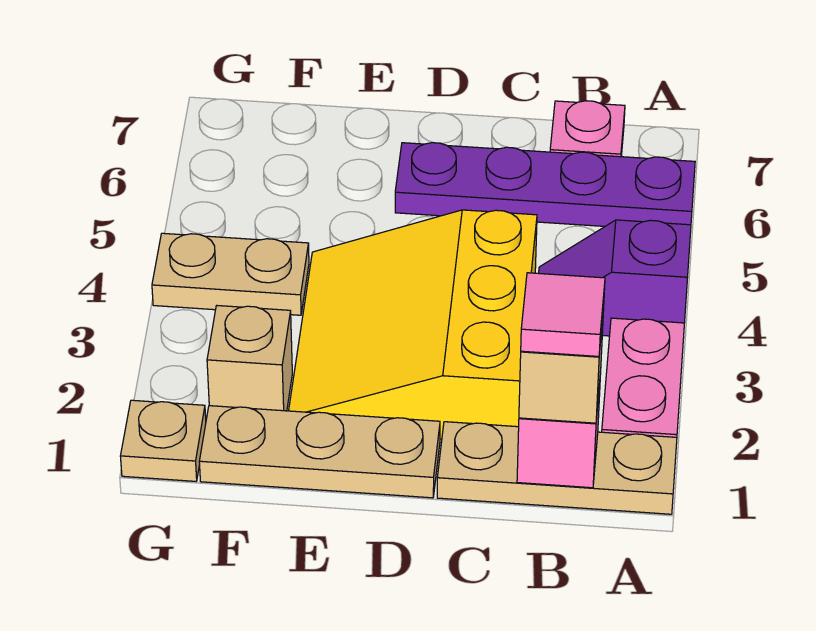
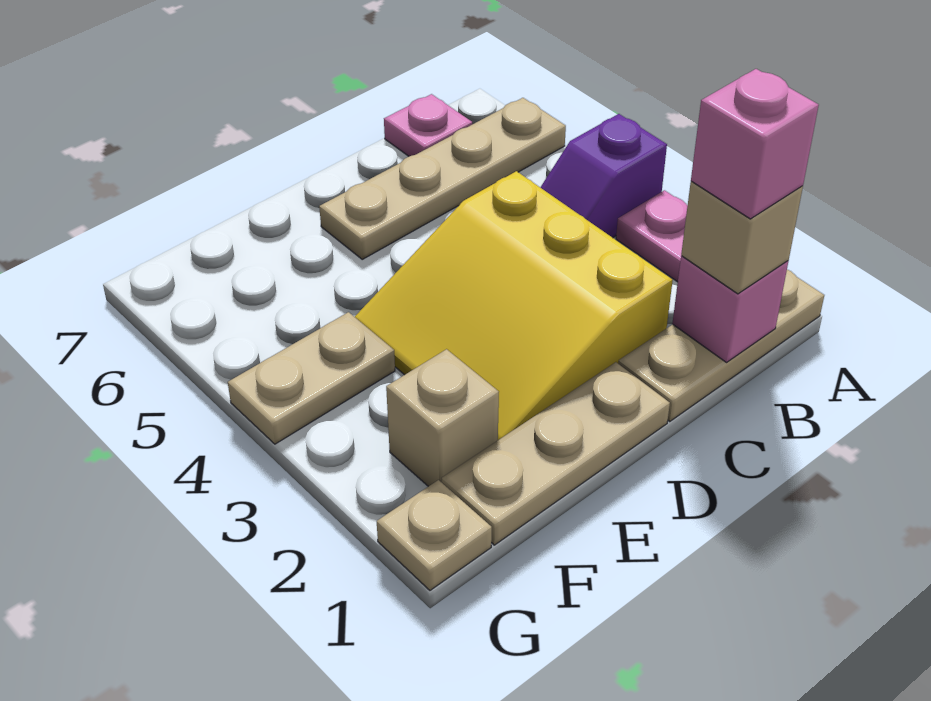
purple 1x4 plate [395,143,695,226] -> tan 1x4 plate [319,98,566,259]
pink 1x1 tile [521,273,605,356] -> pink 1x1 brick [691,69,819,219]

